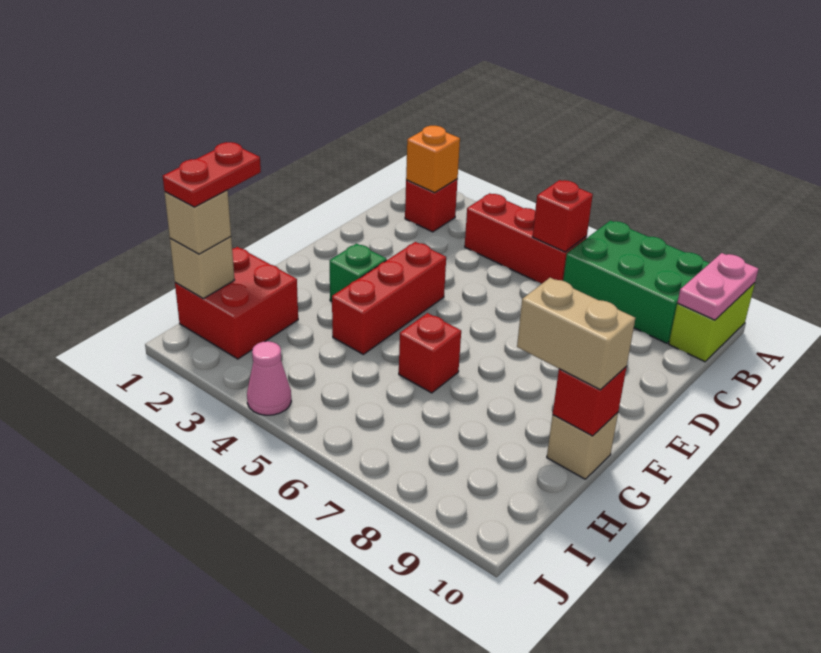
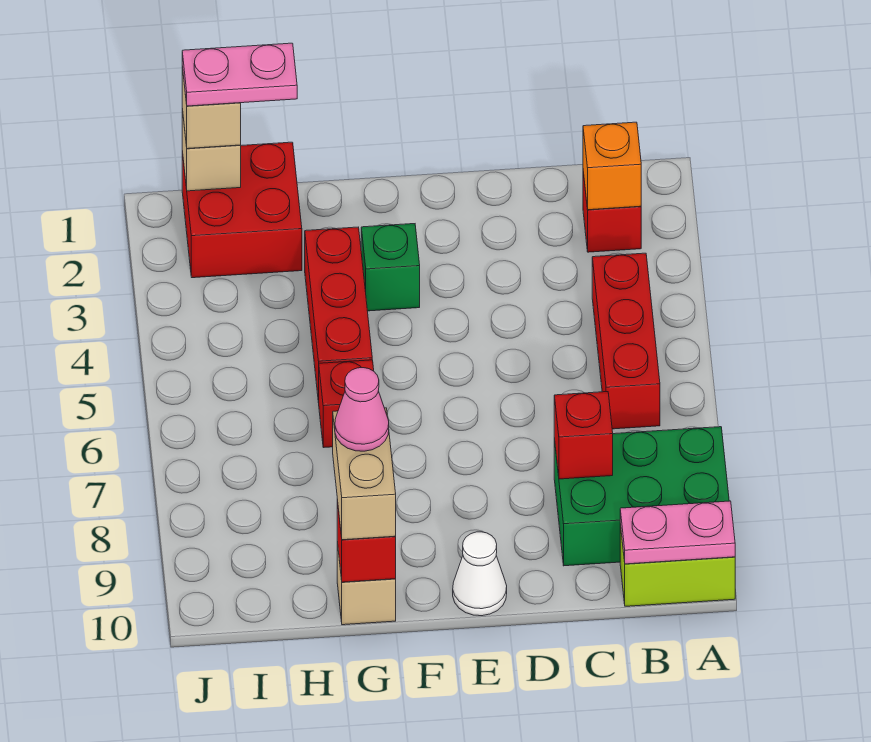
green 2x3 brick [563,221,710,343] -> green 2x3 brick turned to [554,427,729,566]
red 1x1 brick [533,180,593,252] -> red 1x1 brick moved to [554,392,613,479]
red 1x3 brick [332,242,446,354] -> red 1x3 brick turned to [305,227,372,403]
none -> white 1x1 cone [453,532,507,616]
red 1x2 plate [163,142,261,207] -> pink 1x2 plate [182,43,297,106]
pink 1x1 cone [247,341,291,415] -> pink 1x1 cone moved to [335,368,389,451]

